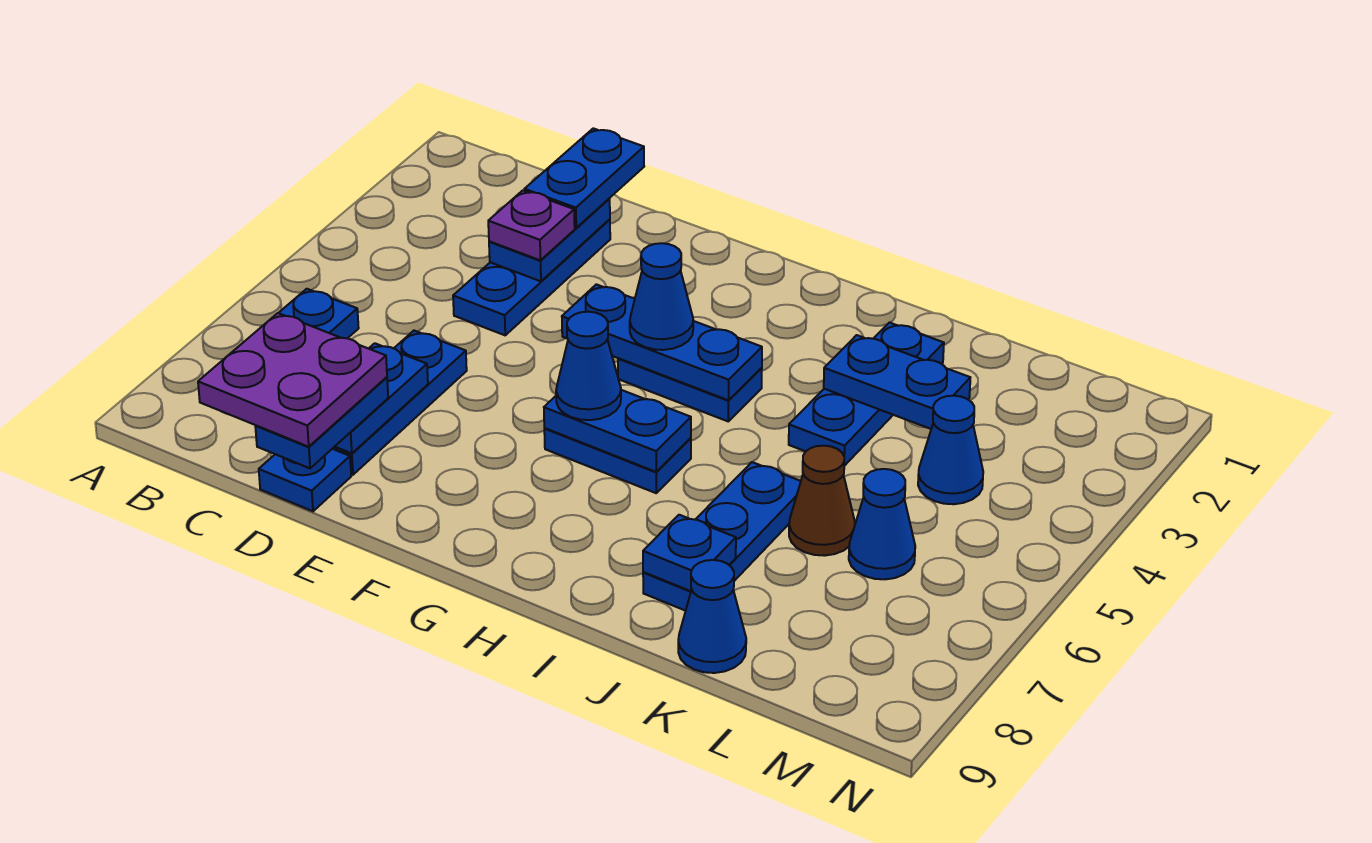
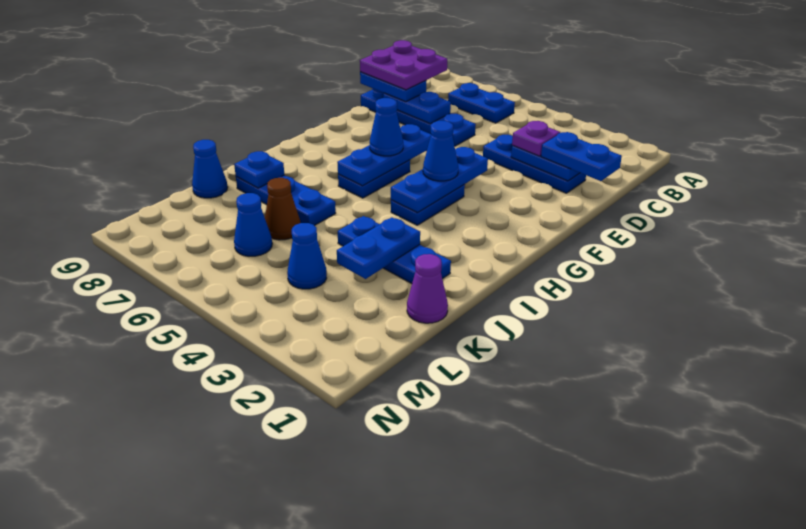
blue 1x2 plate [544,390,691,472] -> blue 1x3 plate [337,124,431,186]
none -> purple 1x1 cone [407,254,448,323]

